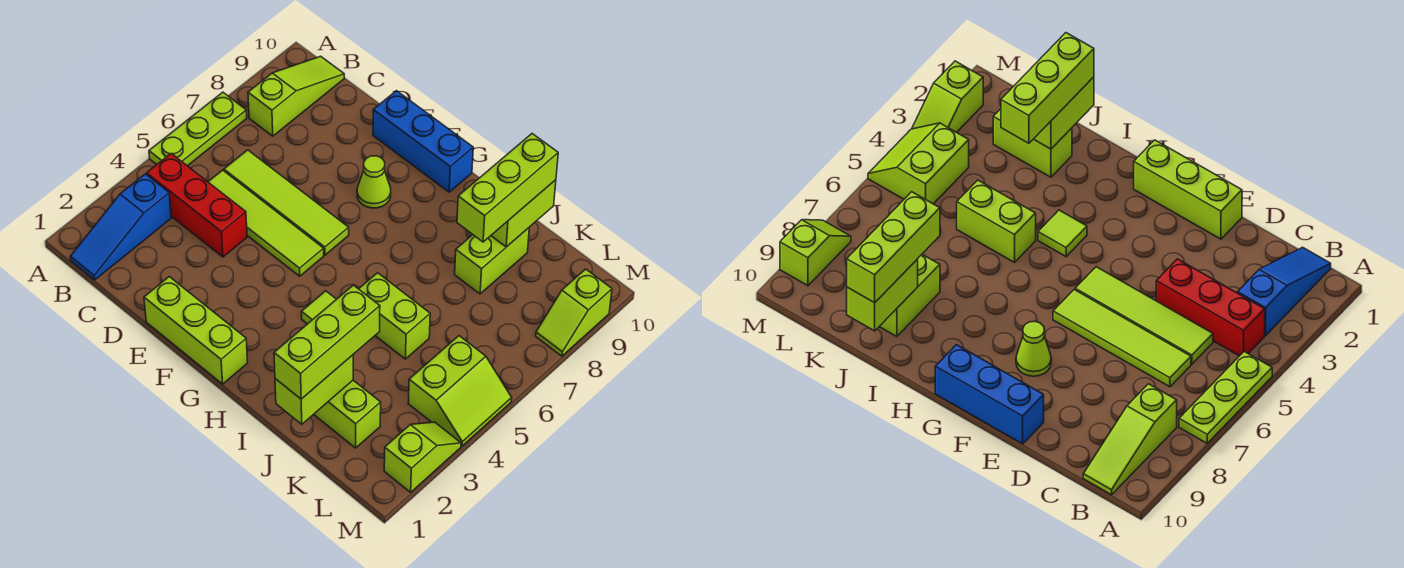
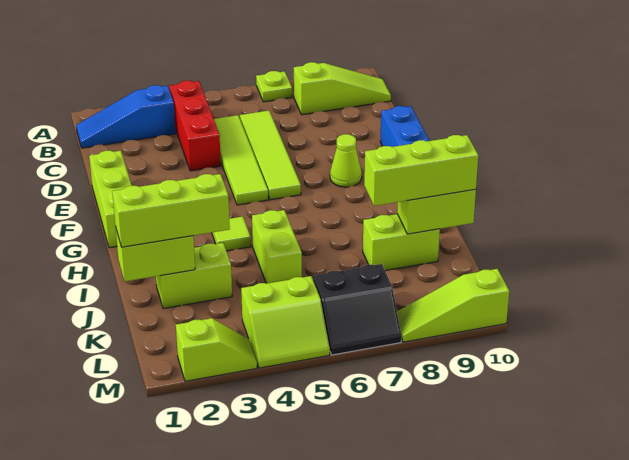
lime 1x3 plate [149,92,247,166] -> lime 1x1 plate [256,71,292,102]
lime 1x2 brick [314,380,381,448] -> lime 1x2 brick turned to [156,243,232,309]
none -> black 2x2 slope [313,264,402,355]
lime 1x2 slope [536,269,612,356] -> lime 1x3 slope [397,269,509,342]

